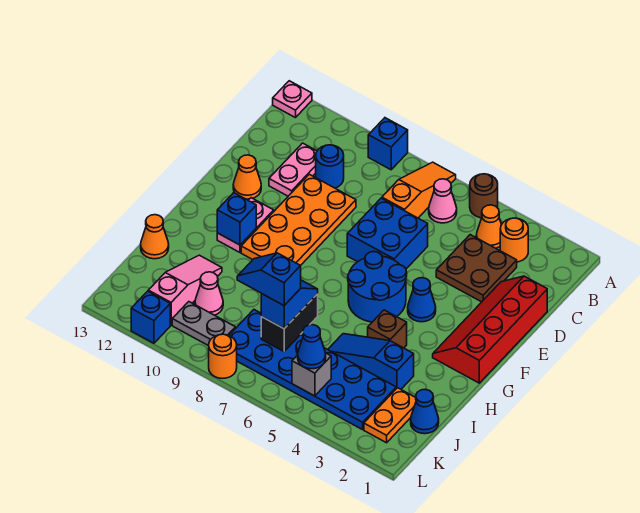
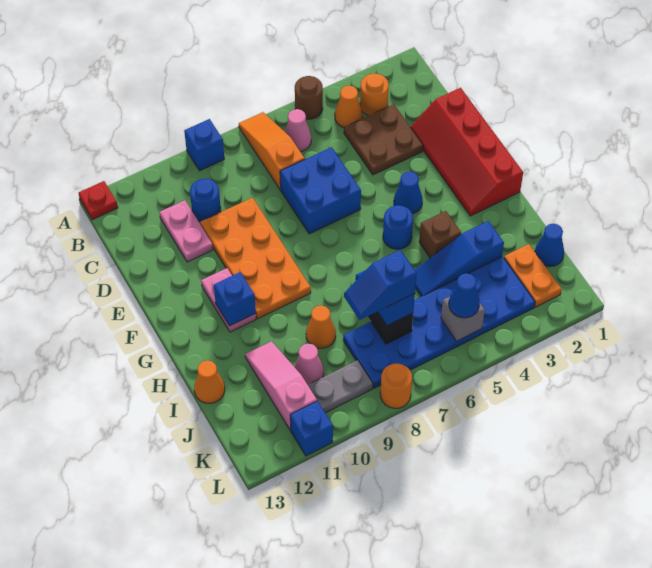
pink 1x1 plate [273,81,312,118] -> red 1x1 plate [79,181,118,220]
orange 1x1 cone [233,155,261,199] -> orange 1x1 cone moved to [306,305,336,348]
blue 2x2 round brick [348,252,407,322] -> blue 1x1 round brick [383,205,413,249]

